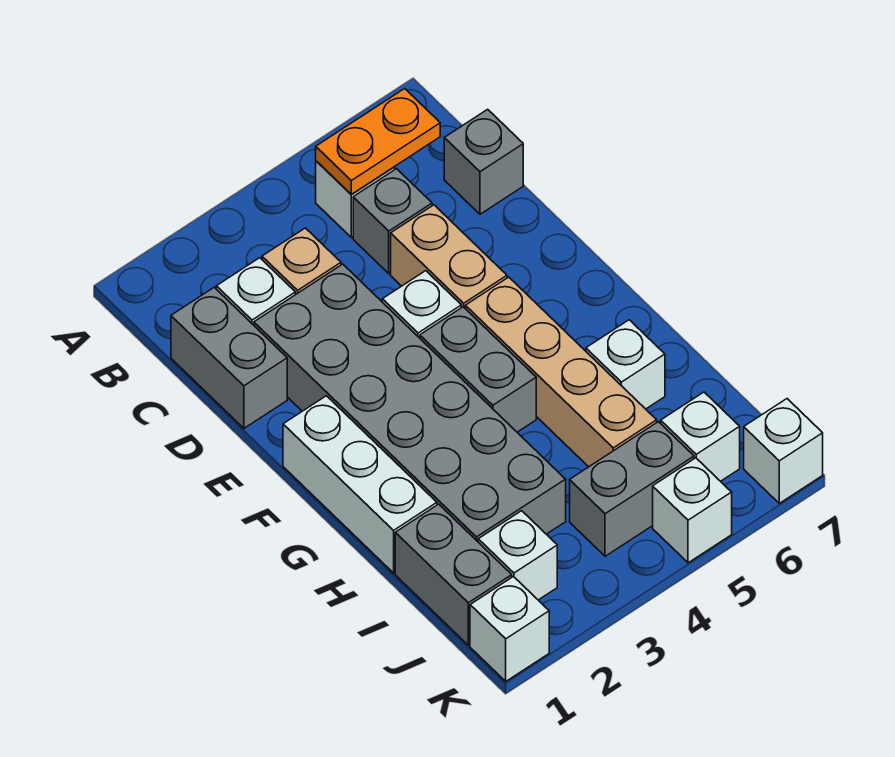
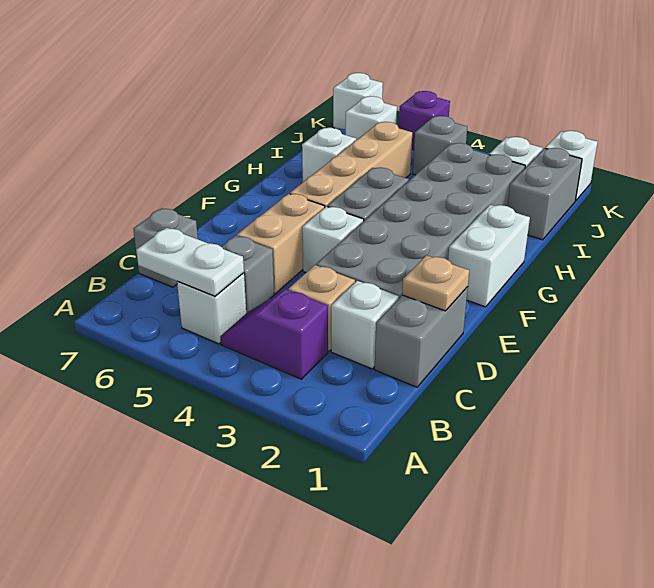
none -> purple 1x2 slope [220,289,328,379]
orange 1x2 plate [316,89,440,194] -> white 1x2 plate [136,228,244,296]
none -> tan 1x1 plate [402,255,469,311]
white 1x3 brick [283,396,437,573] -> white 1x2 brick [448,205,530,307]
grey 1x2 brick [570,422,694,556] -> grey 1x1 brick [413,116,467,175]
white 1x1 brick [653,458,732,563] -> purple 1x1 brick [399,91,450,151]

